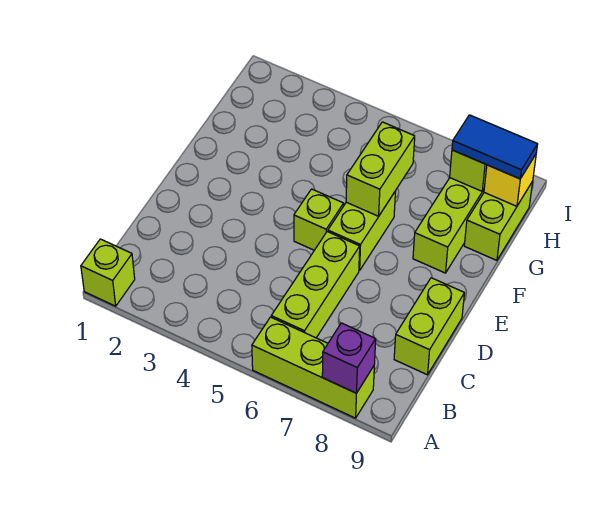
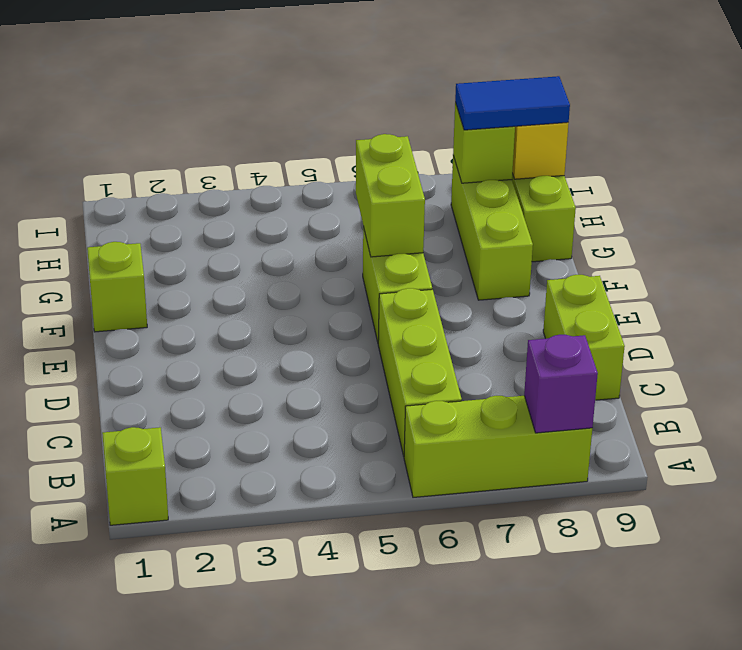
lime 1x1 brick [294,189,344,250] -> lime 1x1 brick moved to [87,242,147,332]

